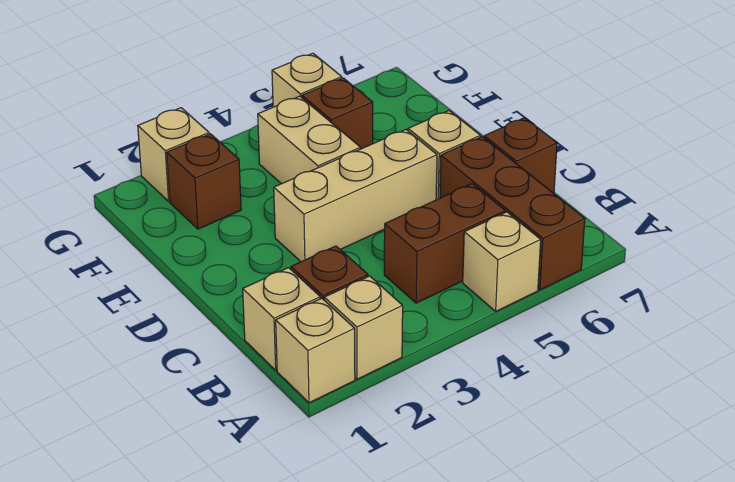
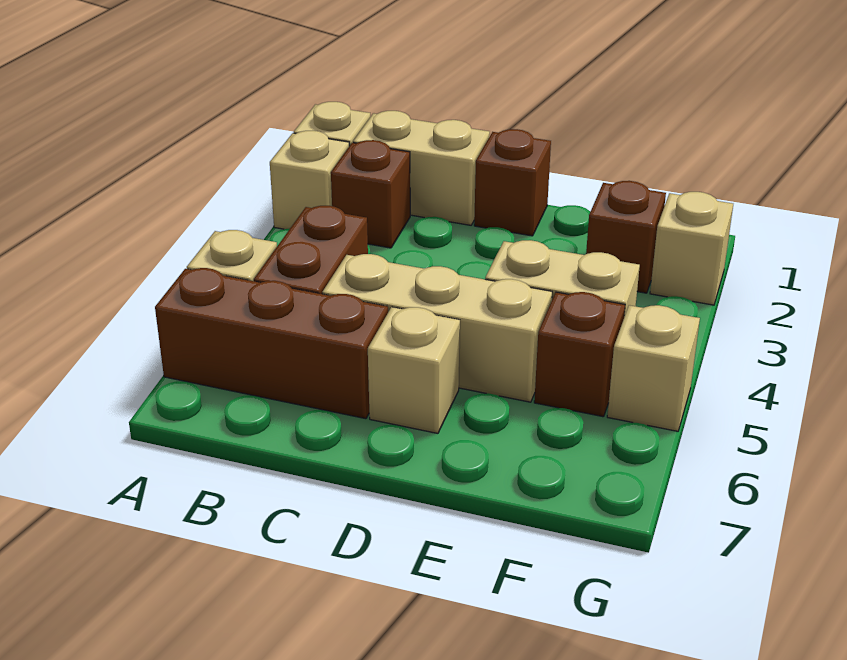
tan 1x1 brick [243,268,320,370] -> tan 1x2 brick [353,111,490,225]
brown 1x1 brick [484,118,557,193] -> brown 1x1 brick moved to [474,129,551,236]
tan 1x3 brick [274,129,437,262] -> tan 1x3 brick turned to [322,254,552,402]

